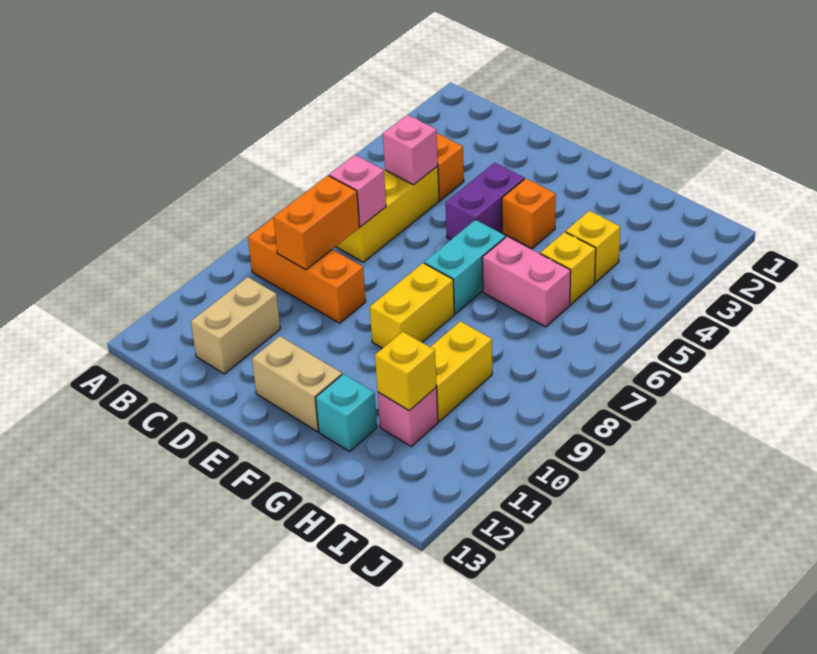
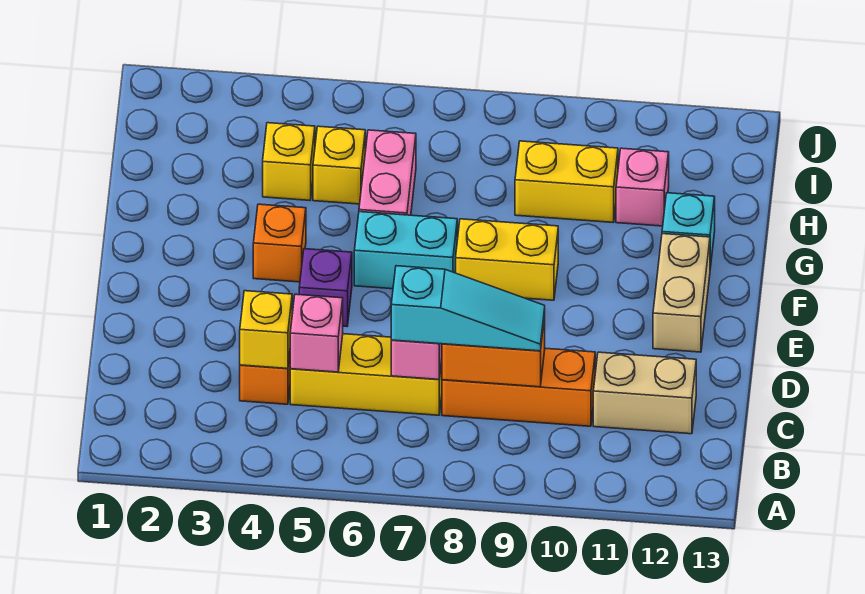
orange 1x3 brick [248,218,366,323] -> orange 1x3 brick turned to [442,348,595,426]
none -> cyan 1x3 slope [391,266,545,351]
purple 1x2 brick [446,163,524,240] -> purple 1x1 brick [299,249,352,326]
yellow 1x1 brick [375,332,436,411] -> yellow 1x1 brick moved to [240,291,292,369]

